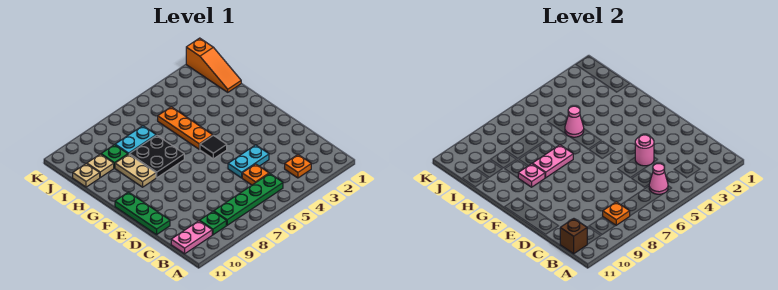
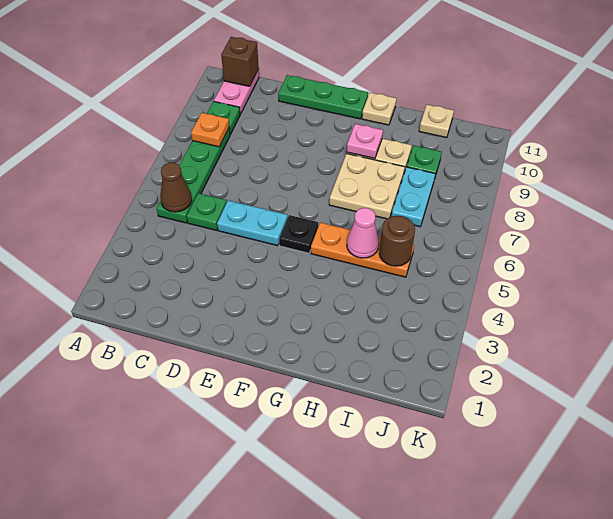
orange 1x1 plate [285,155,311,178] -> none
pink 1x1 cone [649,164,668,194] -> brown 1x1 cone [160,163,192,212]
orange 1x1 plate [242,164,269,185] -> green 1x1 plate [187,193,227,230]
cyan 1x2 plate [228,145,269,178] -> cyan 1x2 plate turned to [217,200,287,246]
pink 1x1 round brick [635,135,654,166] -> none
black 1x1 tile [200,135,227,159] -> black 1x1 plate [279,215,318,253]
black 2x2 plate [129,135,184,178] -> tan 2x2 plate [329,154,405,219]
pink 1x2 plate [532,145,573,178] -> none
orange 1x3 slope [186,38,241,92] -> none
none -> brown 1x1 round brick [379,216,415,266]
tan 1x1 plate [87,154,114,177] -> tan 1x1 plate moved to [362,93,396,125]

